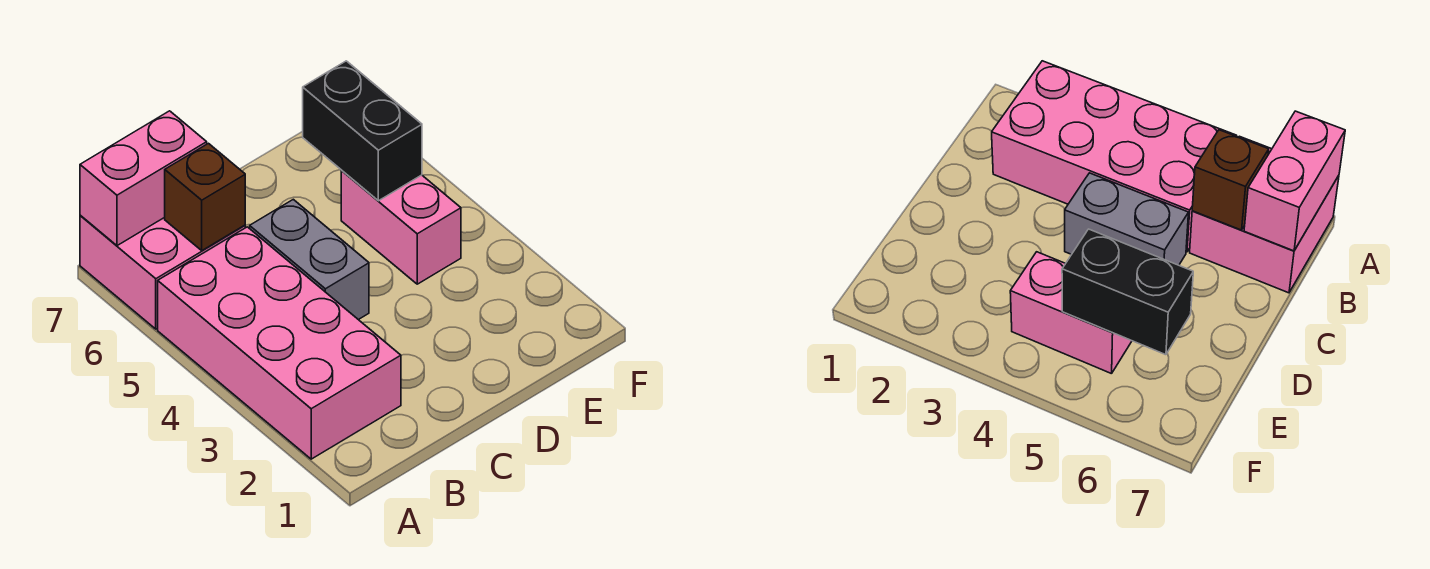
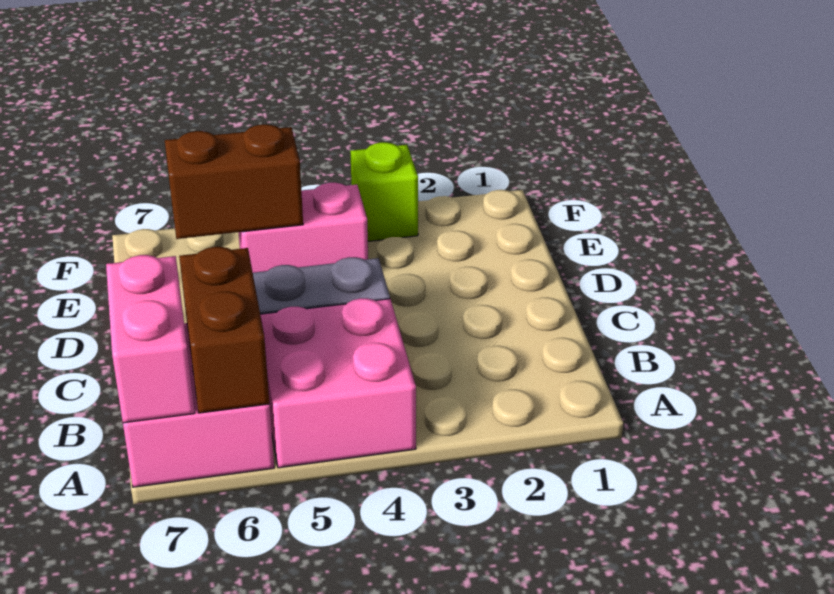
pink 2x4 brick [158,227,401,459] -> pink 2x2 brick [260,298,416,468]
brown 1x1 brick [165,143,245,251] -> brown 1x2 brick [179,247,269,413]
black 1x2 brick [303,61,422,201] -> brown 1x2 brick [165,124,303,239]
none -> lime 1x1 brick [350,142,418,241]

